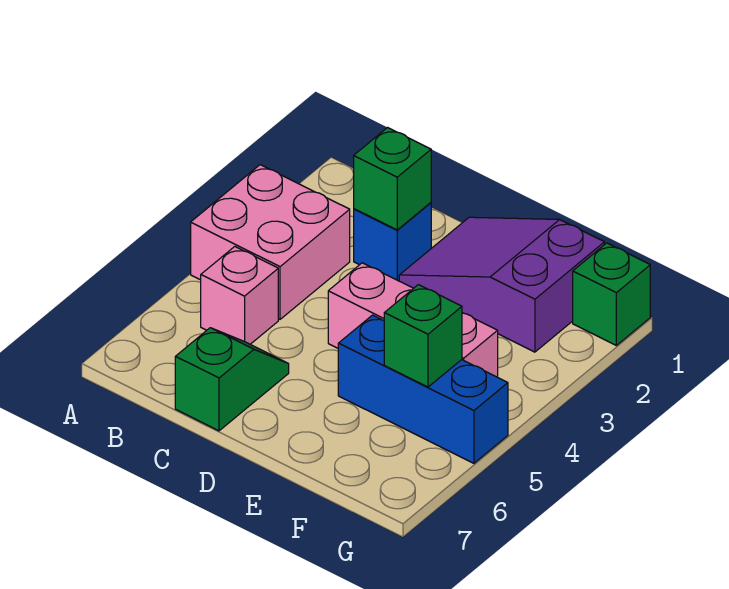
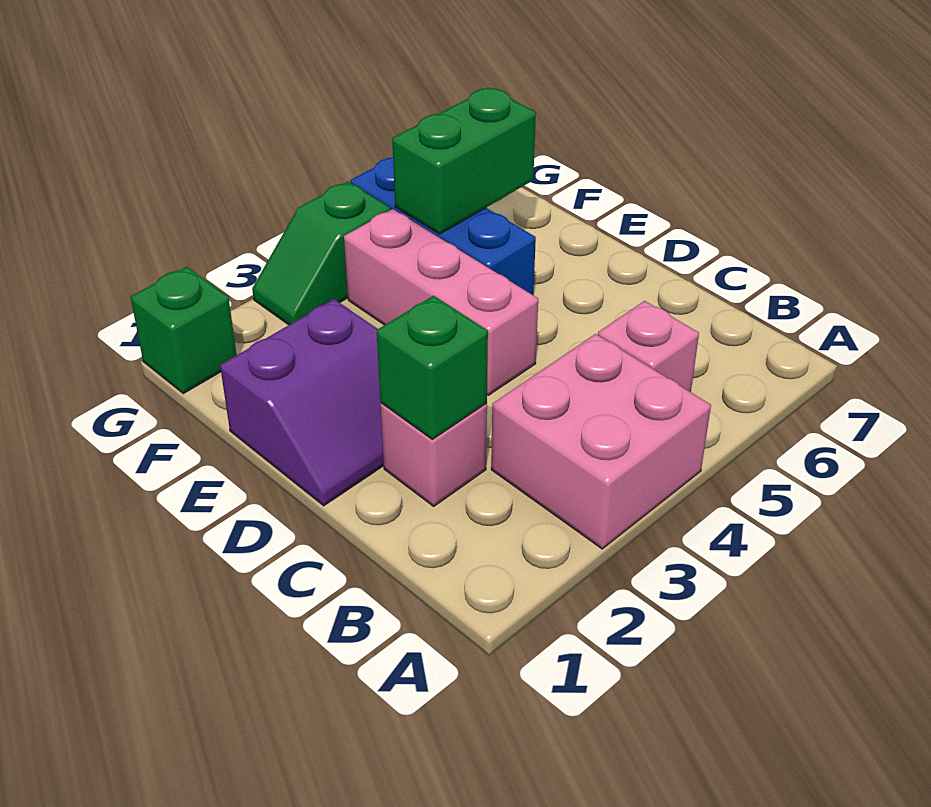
blue 1x1 brick [354,203,431,281] -> pink 1x1 brick [380,403,487,506]
green 1x2 slope [175,328,289,431] -> green 1x2 slope moved to [252,182,391,325]
purple 2x3 slope [399,217,604,352] -> purple 2x2 slope [220,299,384,506]
green 1x1 brick [384,285,462,387] -> green 1x2 brick [392,88,536,234]

